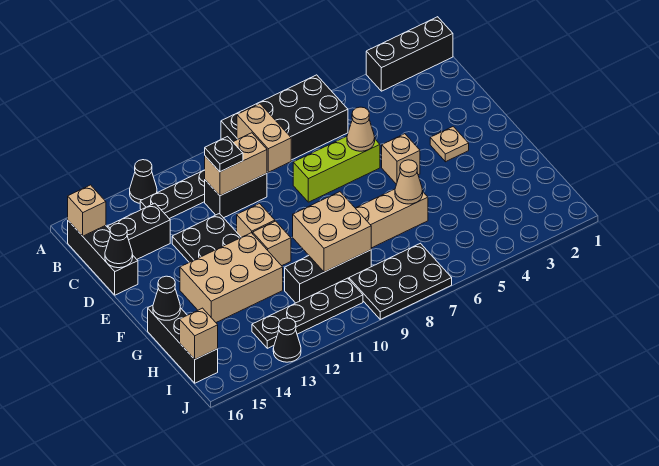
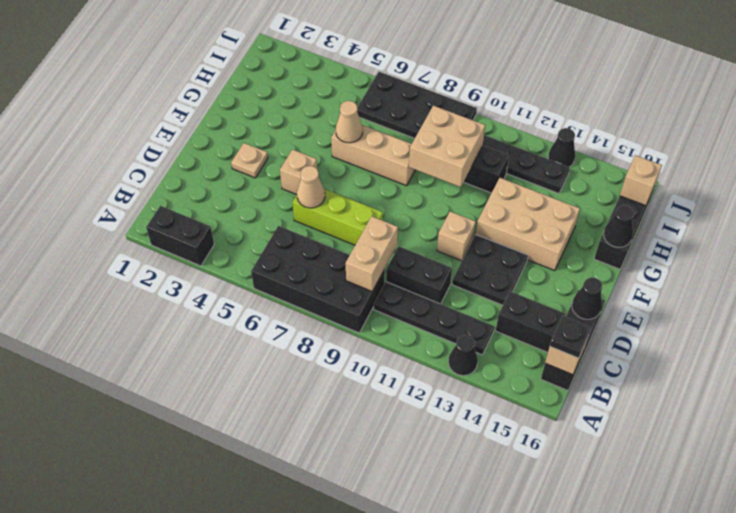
black 1x3 brick [366,17,453,91] -> black 1x2 brick [146,206,214,266]
tan 1x2 brick [205,133,267,196] -> none
black 1x1 plate [205,137,243,172] -> black 1x1 plate moved to [550,316,591,358]
tan 1x1 brick [253,221,291,266] -> none
black 2x3 plate [349,243,452,319] -> black 2x4 plate [357,72,477,138]

